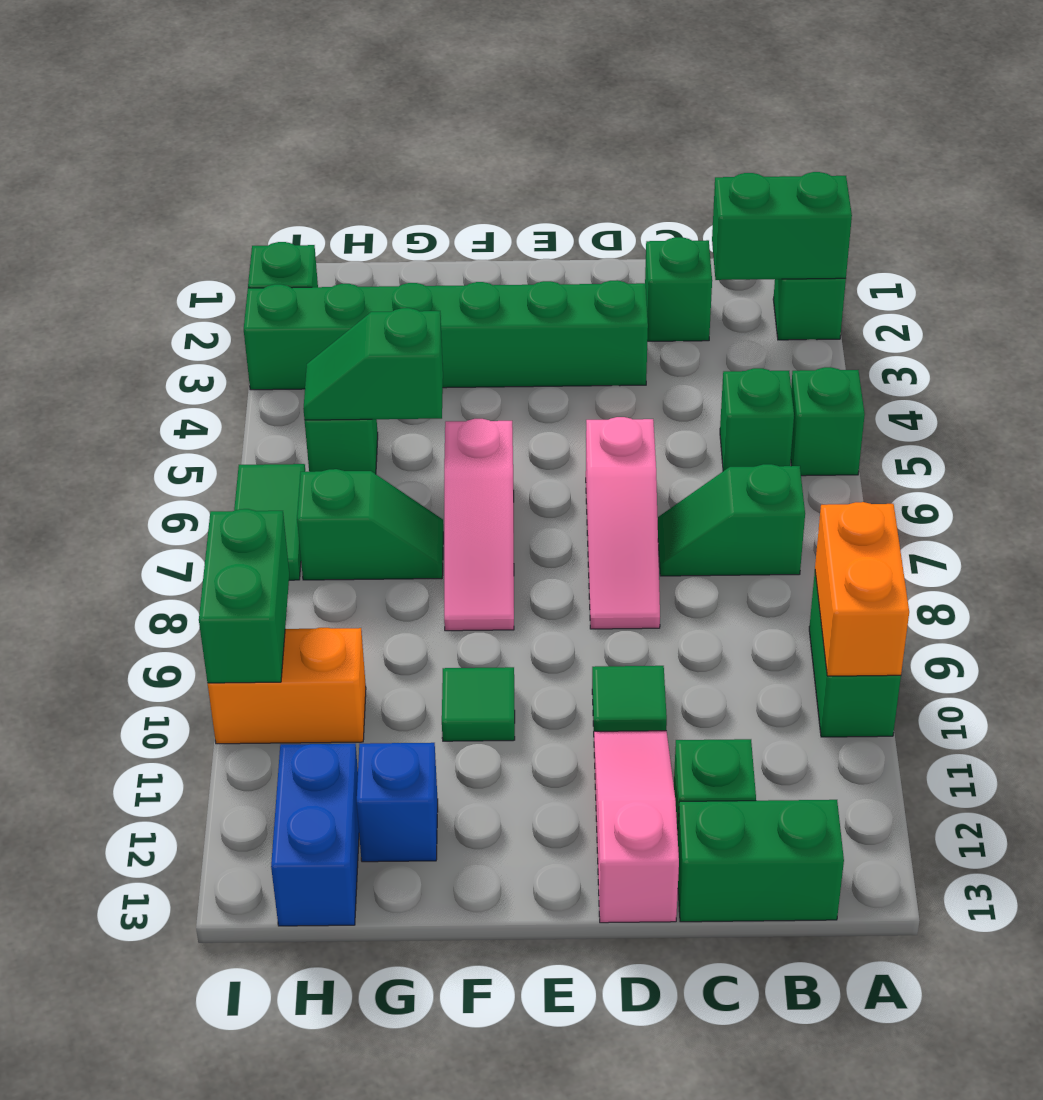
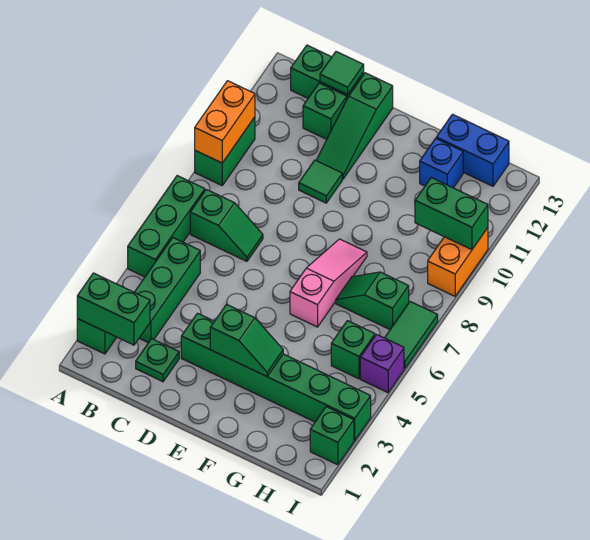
green 1x1 brick [791,367,865,476] -> green 1x3 brick [128,176,205,277]
green 1x1 brick [720,368,794,471] -> green 1x3 brick [134,238,200,343]
green 1x1 brick [645,237,712,341] -> green 1x1 plate [136,339,179,382]
pink 1x3 slope [586,417,660,629] -> none
pink 1x3 slope [594,731,679,923] -> green 1x3 slope [316,73,393,179]
green 1x1 tile [442,667,515,741] -> green 1x1 tile moved to [320,52,364,95]
green 1x2 slope [303,308,443,420] -> green 1x2 slope moved to [210,304,283,376]
orange 1x2 brick [208,628,366,744] -> orange 1x2 brick turned to [428,228,488,296]
blue 1x2 brick [271,744,359,926] -> blue 1x2 brick turned to [436,114,509,186]
none -> purple 1x1 brick [360,334,404,393]
green 1x2 brick [199,509,289,683] -> green 1x2 brick turned to [415,178,488,250]

